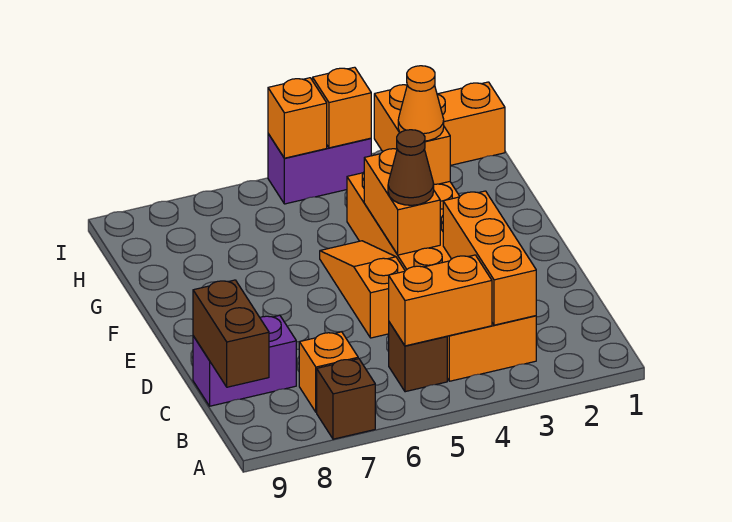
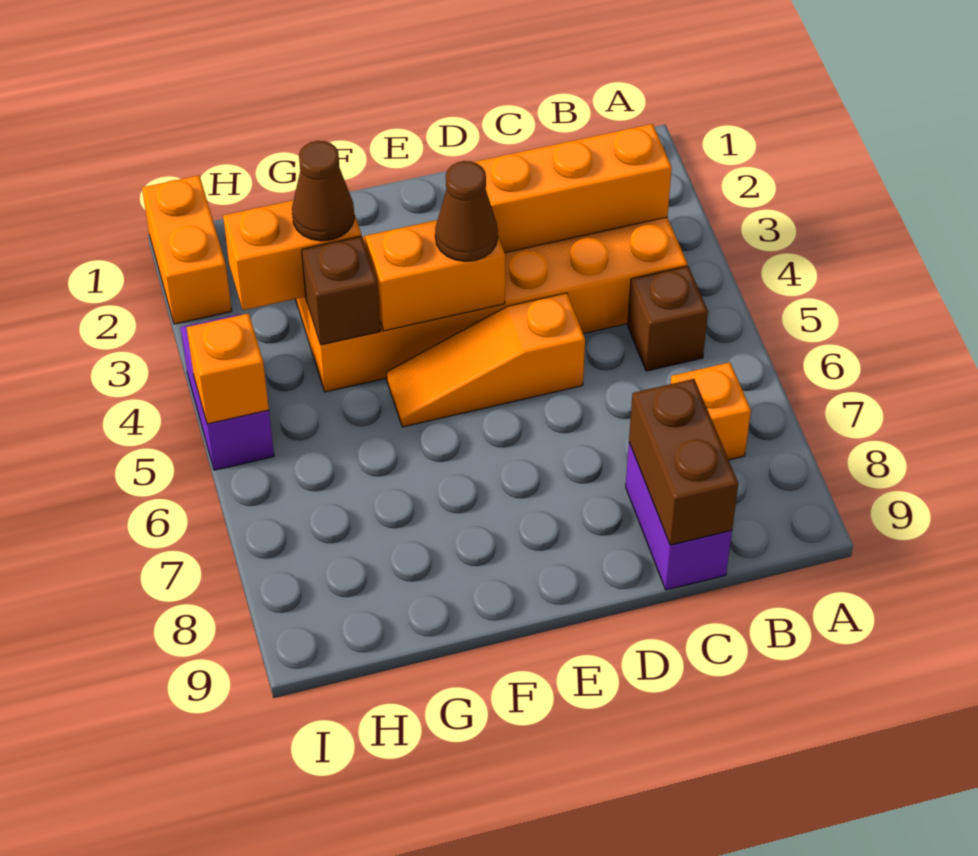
brown 1x1 brick [317,358,375,439] -> brown 1x1 brick moved to [302,236,380,345]
orange 1x2 brick [389,255,492,346] -> none
brown 1x2 brick [193,280,269,387] -> brown 1x2 brick turned to [629,379,738,545]
orange 1x1 cone [398,66,444,141] -> brown 1x1 cone [292,141,355,241]
orange 1x1 brick [313,67,371,148] -> none

